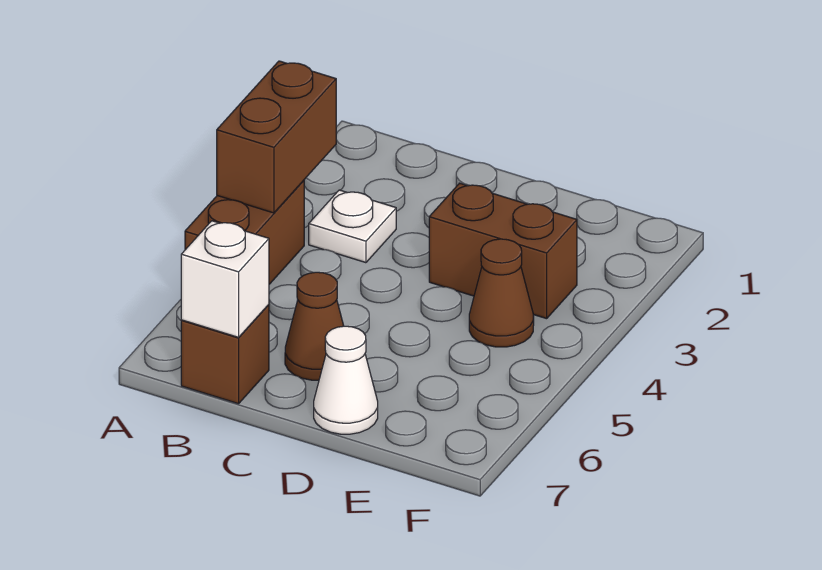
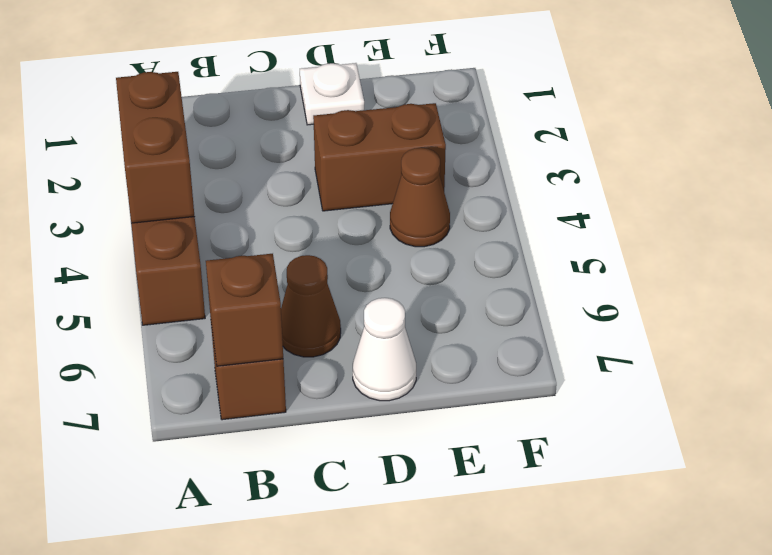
white 1x1 plate [309,190,396,263] -> white 1x1 plate moved to [300,63,364,125]
white 1x1 brick [181,221,269,337] -> brown 1x1 brick [206,254,283,366]

